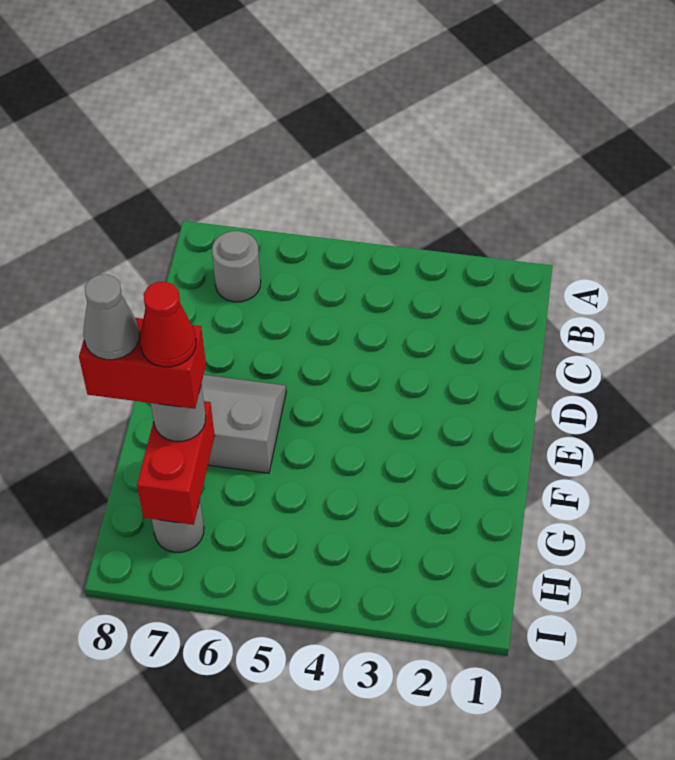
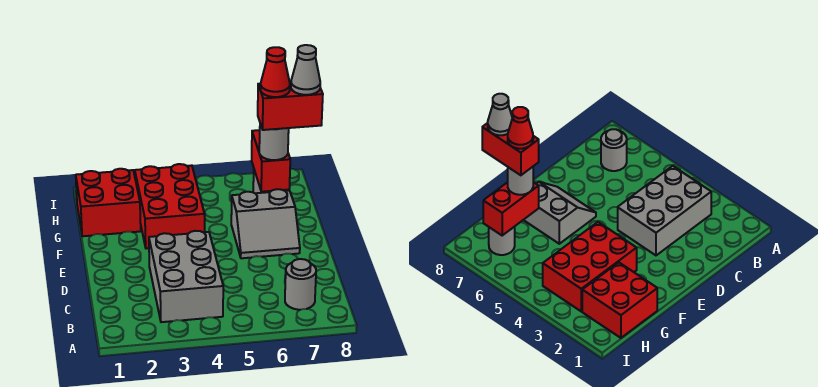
none -> grey 2x3 brick [149,231,223,322]
none -> red 2x3 brick [135,164,205,248]
none -> red 2x2 brick [76,169,141,236]

